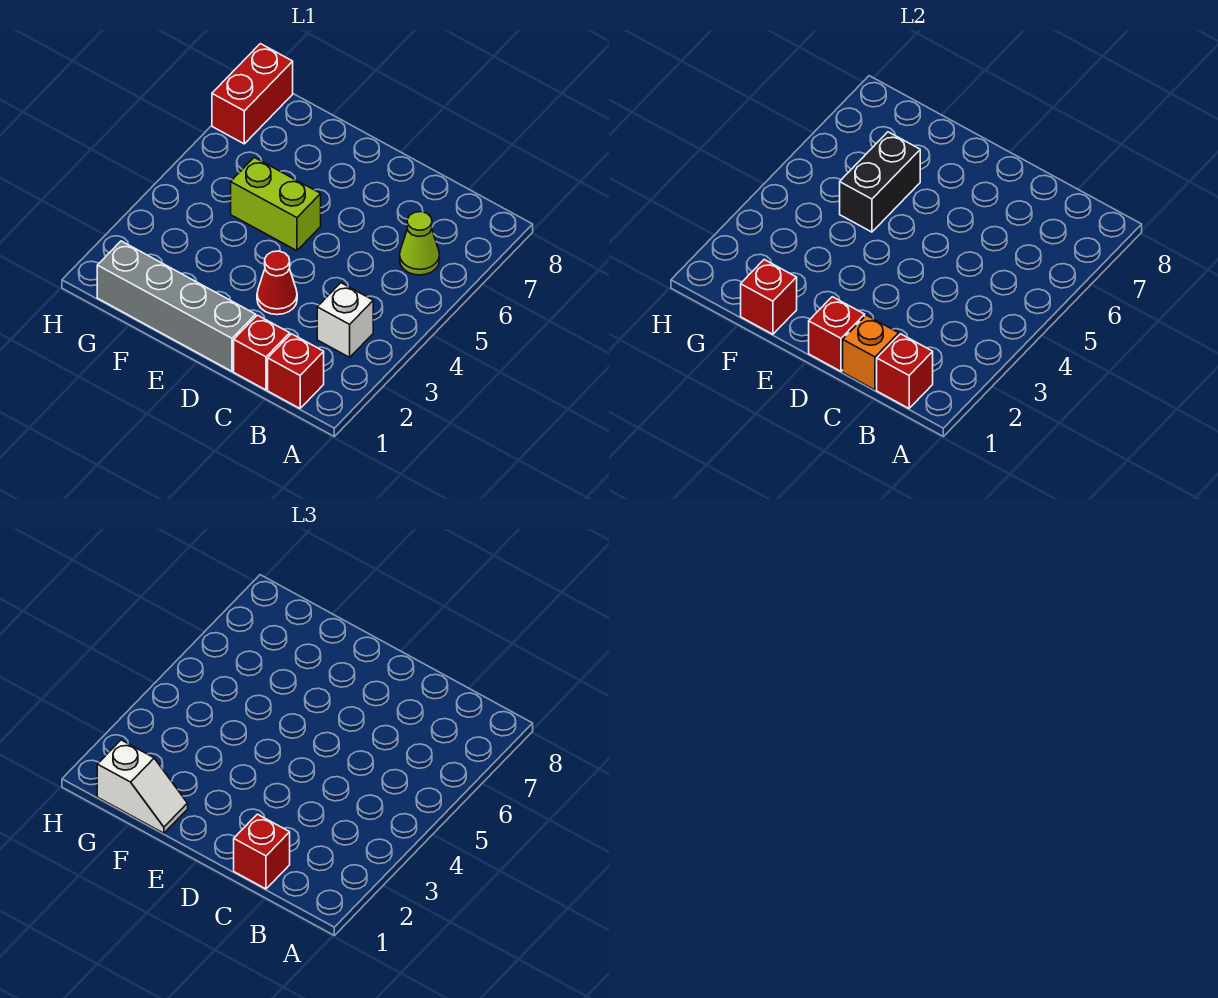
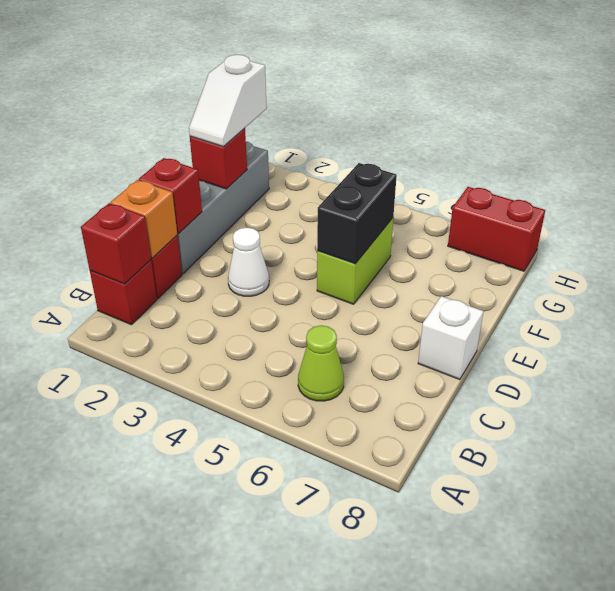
white 1x1 brick [317,283,373,357] -> white 1x1 brick moved to [418,296,483,380]
red 1x1 brick [234,814,290,889] -> none
red 1x1 cone [257,251,297,315] -> white 1x1 cone [228,227,269,296]
black 1x2 brick [840,132,920,232] -> black 1x2 brick turned to [317,163,397,264]

